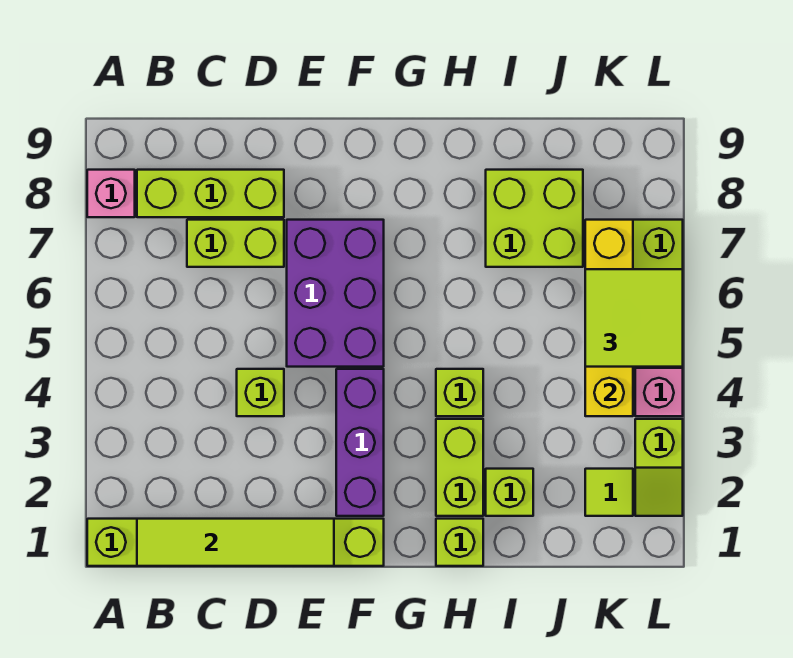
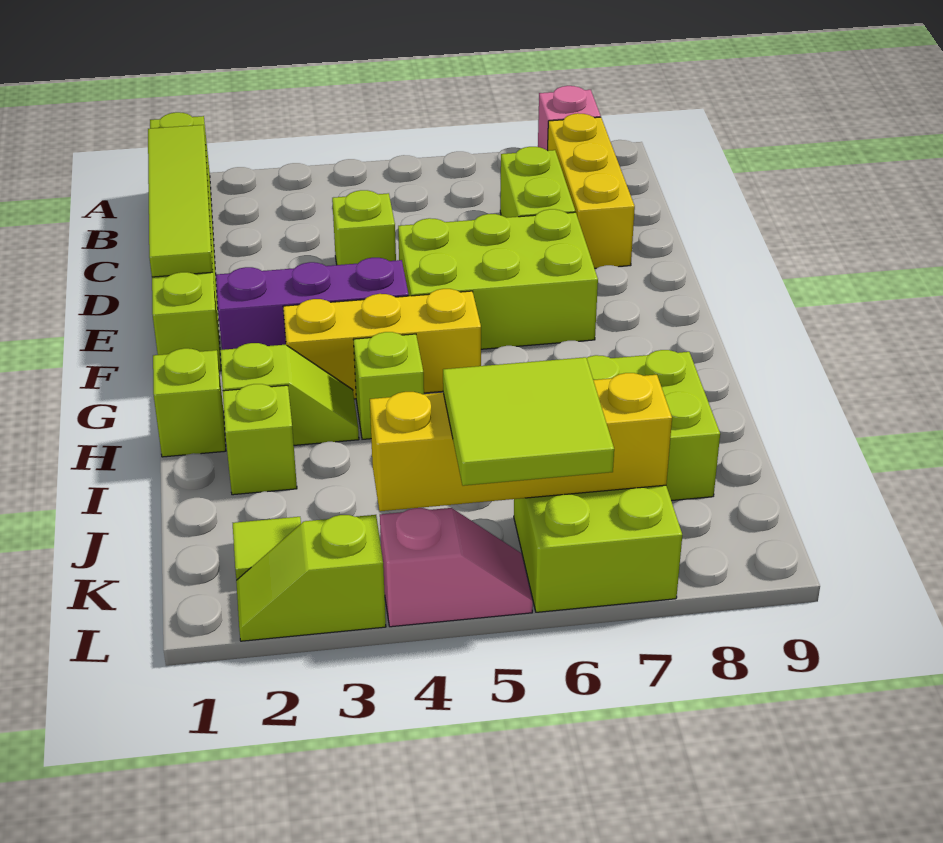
lime 1x3 brick [137,170,284,217] -> yellow 1x3 brick [548,113,635,268]
purple 2x3 brick [287,220,384,367] -> lime 2x3 brick [398,209,598,349]
none -> yellow 1x3 brick [283,289,481,399]
lime 1x2 brick [436,419,483,516] -> lime 1x2 slope [220,343,359,445]

